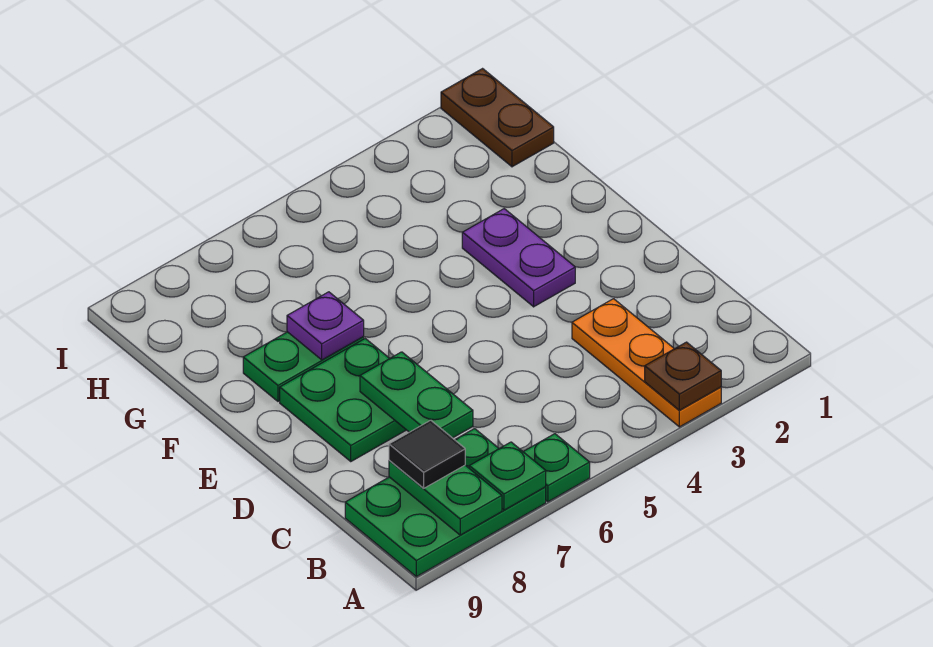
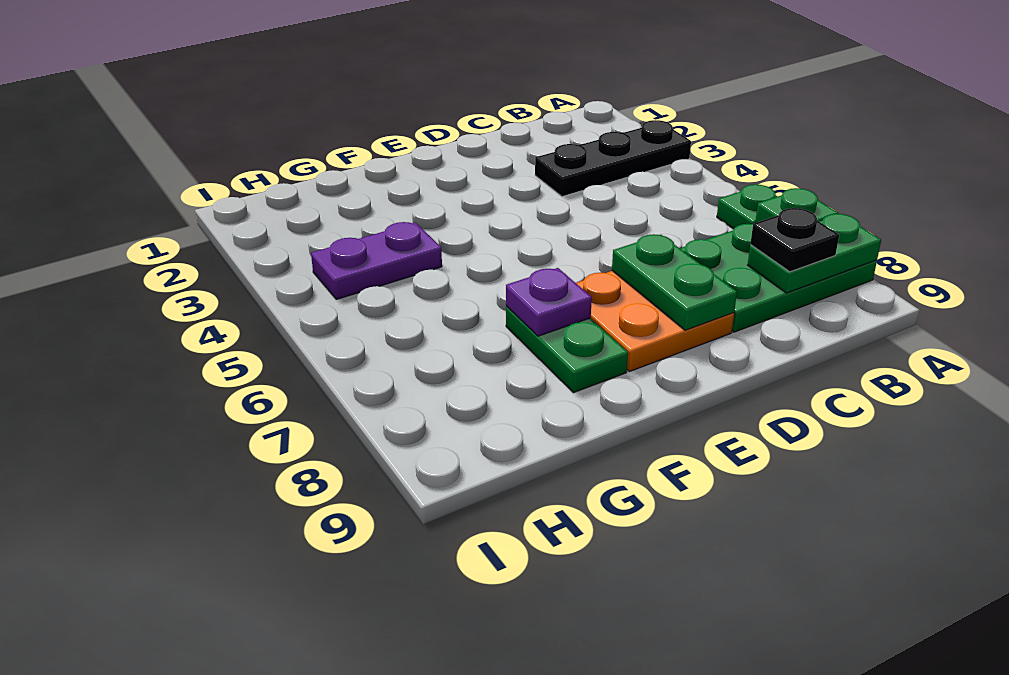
orange 1x3 plate [572,299,721,427] -> black 1x3 plate [535,120,691,197]
brown 1x1 plate [645,342,721,410] -> none
green 2x3 plate [345,429,546,577] -> green 2x3 plate turned to [680,224,877,332]
black 1x1 tile [389,420,465,488] -> black 1x1 plate [750,208,839,272]
green 1x2 plate [360,352,473,438] -> green 1x2 plate turned to [612,234,737,330]
green 2x2 plate [280,339,406,461] -> orange 2x2 plate [576,271,734,372]
purple 1x2 plate [462,209,575,307] -> purple 1x2 plate moved to [311,222,442,299]
brown 1x2 plate [441,69,554,167] -> none

